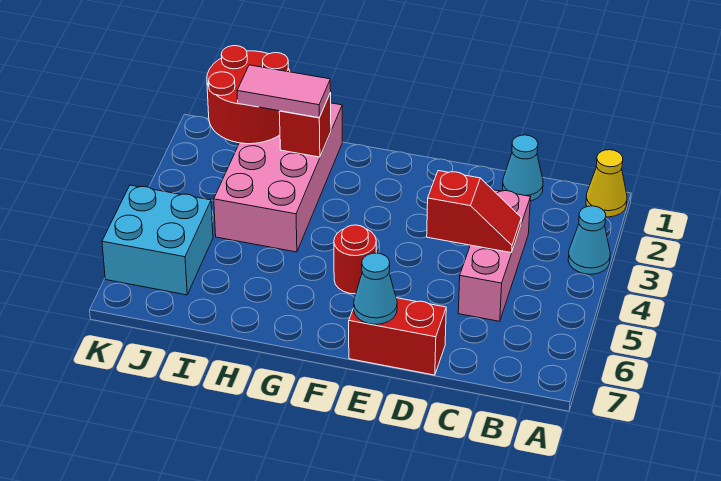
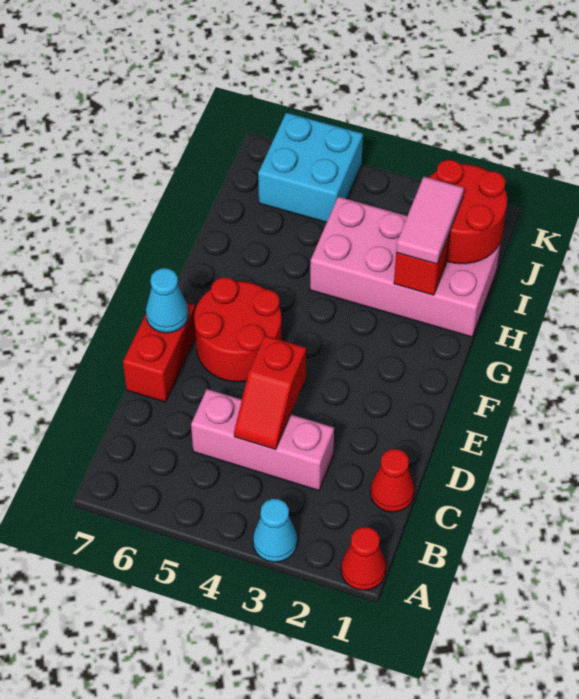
yellow 1x1 cone [586,150,627,217] -> red 1x1 cone [341,527,386,590]
cyan 1x1 cone [503,135,543,201] -> red 1x1 cone [370,449,414,512]
red 1x1 round brick [334,225,376,294] -> red 2x2 round brick [194,277,281,382]

